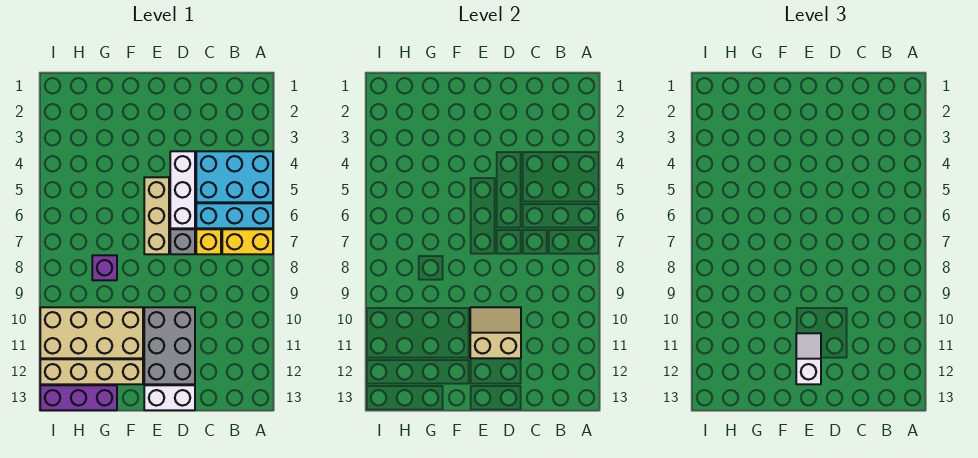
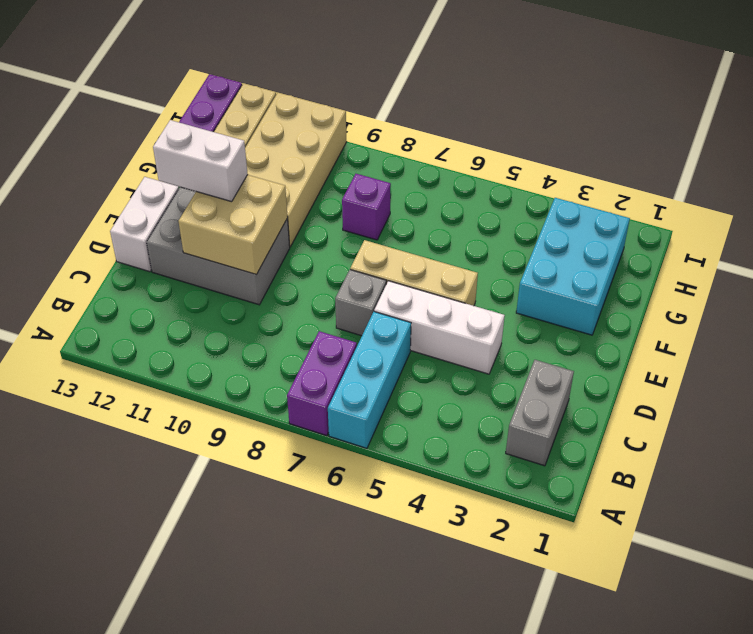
cyan 2x3 brick [196,151,273,202] -> cyan 2x3 brick moved to [516,198,630,335]
yellow 1x2 brick [222,229,273,254] -> purple 1x2 brick [287,331,357,436]
none -> grey 1x2 brick [506,360,574,466]
yellow 1x1 brick [196,229,221,254] -> none
tan 2x2 slope [470,307,521,358] -> tan 2x2 brick [178,175,288,275]
white 1x2 slope [796,333,821,384] -> white 1x2 brick [153,120,248,202]

